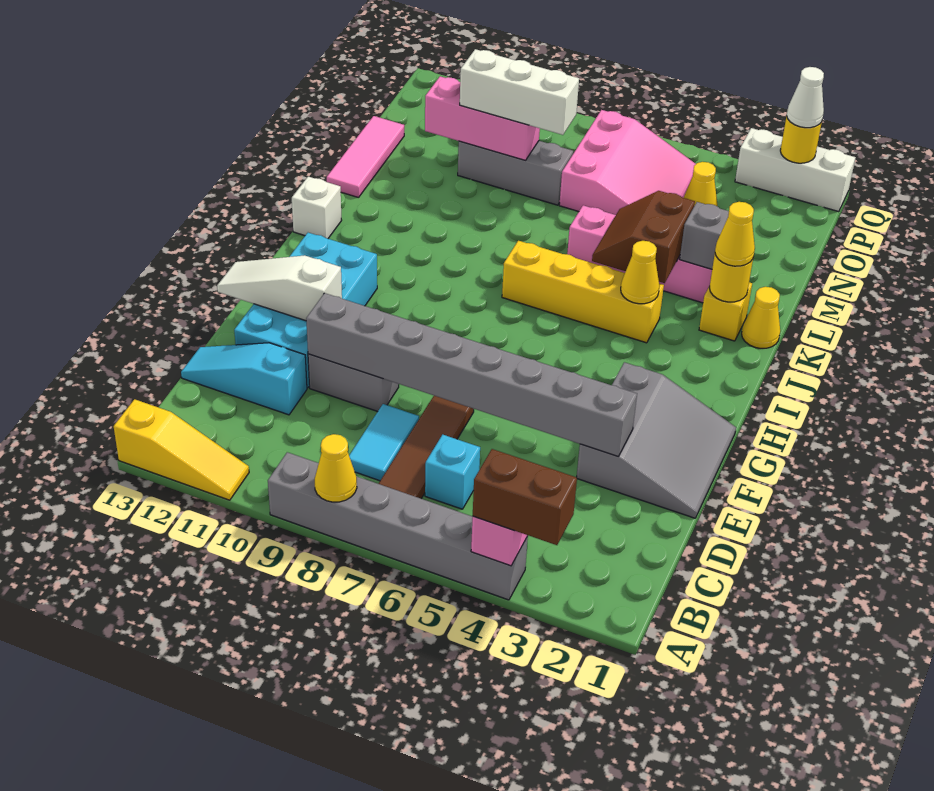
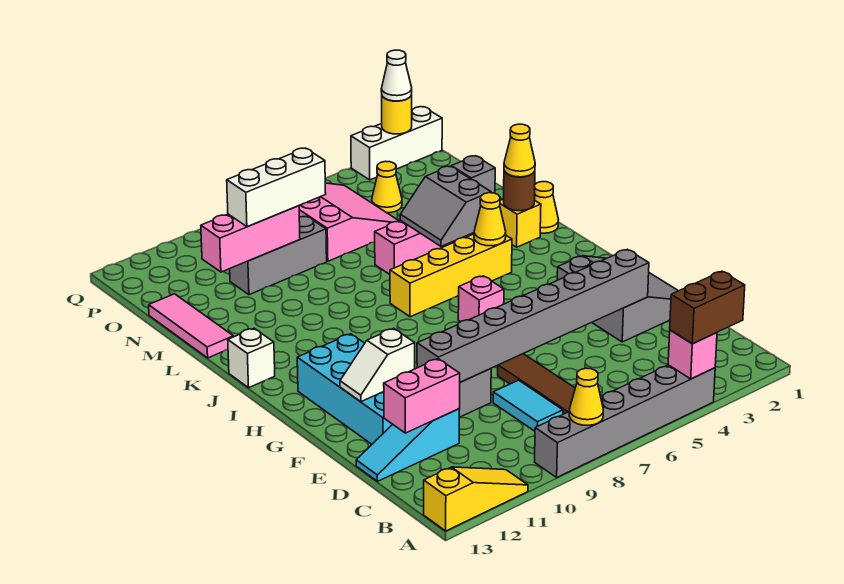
cyan 1x1 brick [425,435,480,509] -> none
none -> pink 1x2 brick [384,359,460,433]
white 1x3 slope [217,255,342,321] -> white 1x2 slope [340,328,415,402]
none -> pink 1x1 brick [458,276,504,322]
yellow 1x1 round brick [709,254,753,302] -> brown 1x1 round brick [504,171,535,211]
brown 2x2 slope [592,191,695,283] -> grey 2x2 slope [400,166,491,246]

